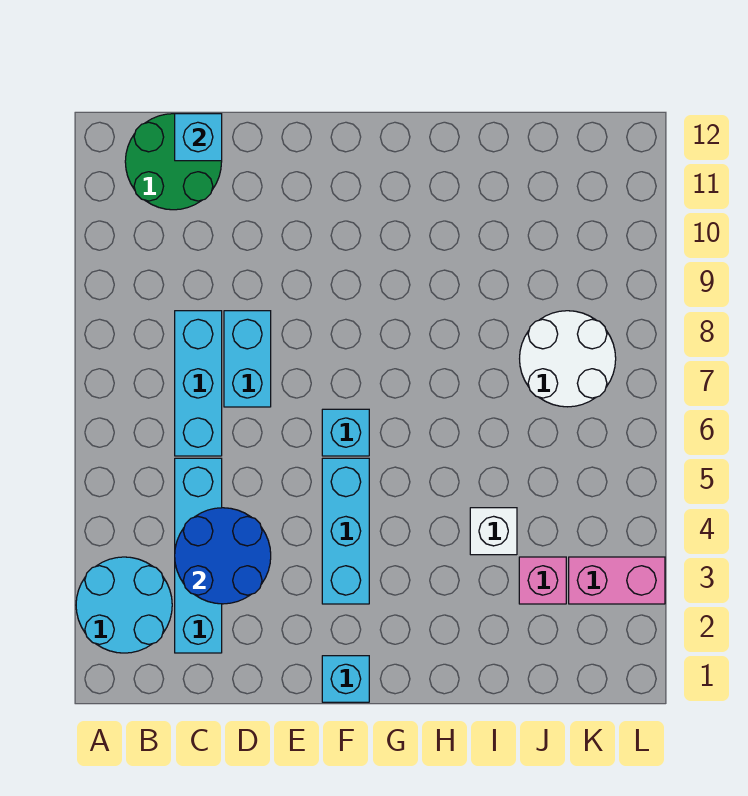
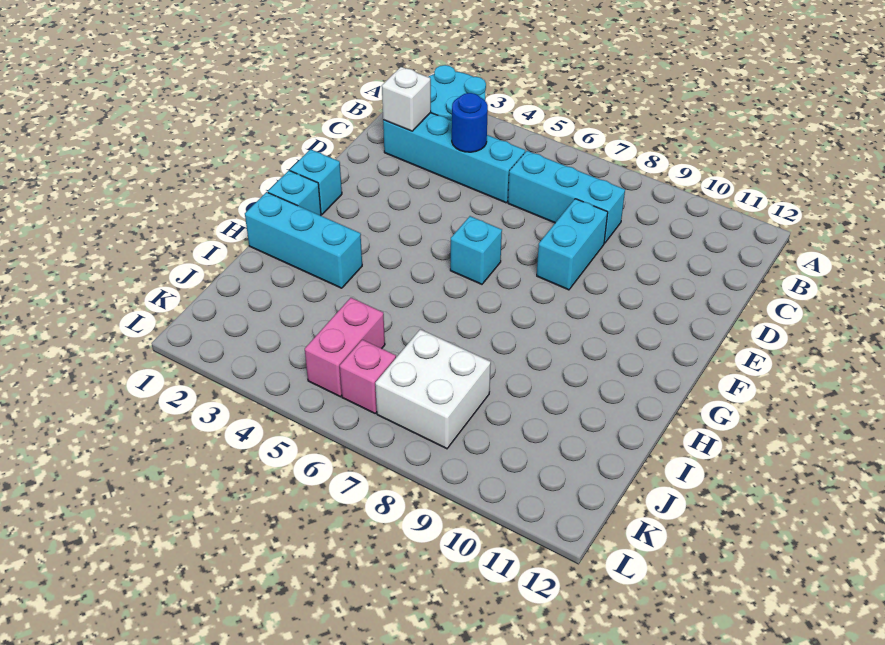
green 2x2 round brick [125,114,222,210] -> none
blue 2x2 round brick [175,508,271,604] -> blue 1x1 round brick [452,93,488,152]
cyan 1x1 brick [175,114,222,161] -> cyan 1x1 brick moved to [268,171,321,216]
cyan 1x2 brick [224,311,271,407] -> cyan 1x2 brick turned to [537,199,608,290]
cyan 1x3 brick [322,458,369,604] -> cyan 1x3 brick moved to [245,192,362,288]
white 1x1 brick [470,508,517,555] -> white 1x1 brick moved to [382,67,431,131]
pink 1x1 brick [519,557,566,604] -> pink 1x1 brick moved to [340,340,396,413]
white 2x2 round brick [520,311,616,407] -> white 2x2 brick [375,329,491,449]
pink 1x2 brick [569,557,665,604] -> pink 1x2 brick moved to [305,298,385,397]

